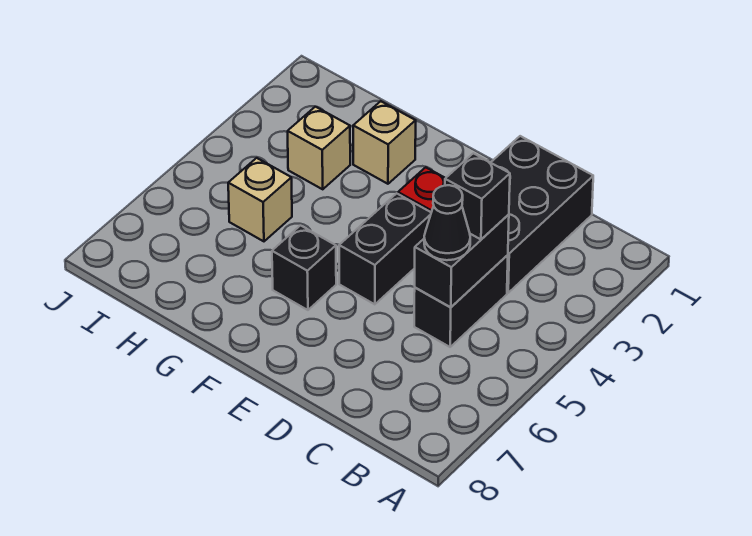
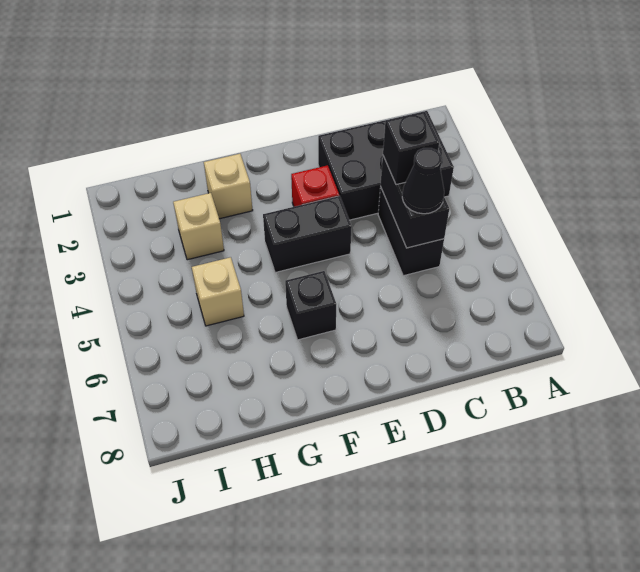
black 2x3 brick [491,136,593,293] -> black 2x3 brick turned to [318,111,454,220]
black 1x2 brick [339,193,431,304] -> black 1x2 brick turned to [263,196,352,273]

